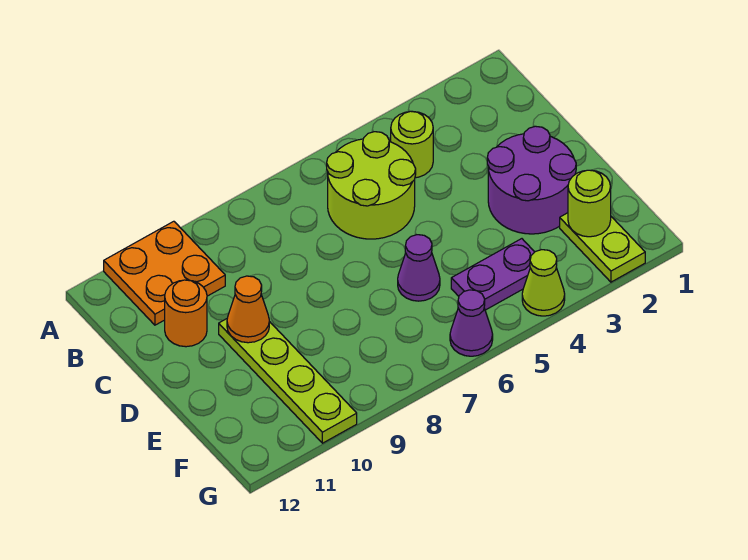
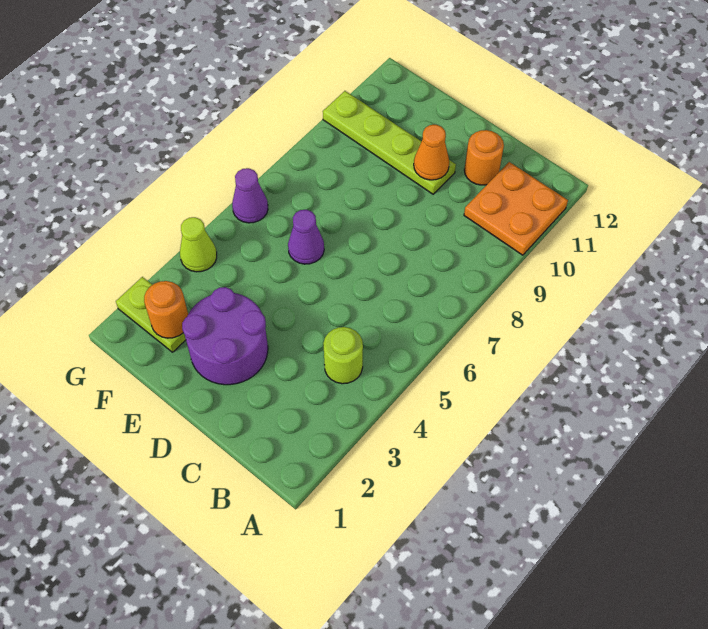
lime 2x2 round brick [327,132,416,239] -> none
lime 1x1 round brick [568,170,611,237] -> orange 1x1 round brick [144,281,188,338]
purple 1x2 plate [451,239,534,310] -> none

